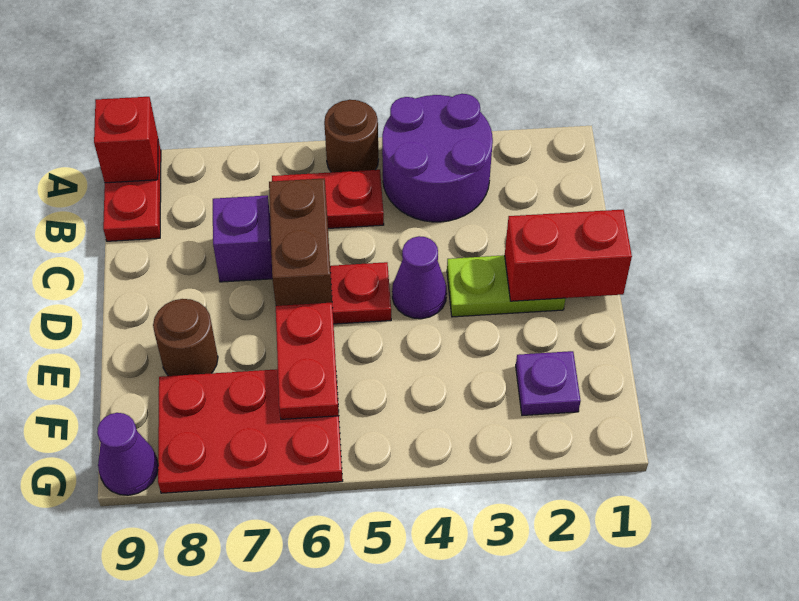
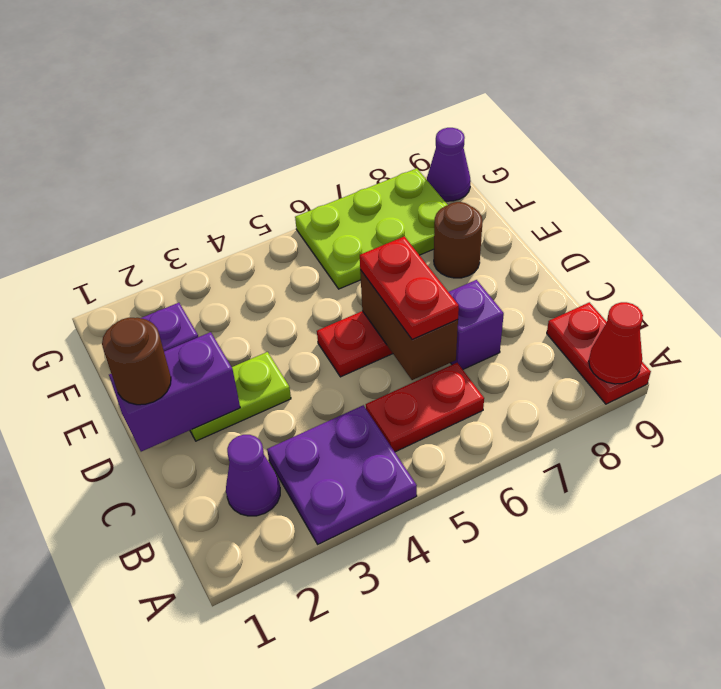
purple 2x2 round brick [382,94,493,222] -> purple 2x2 plate [267,405,417,544]
brown 1x1 round brick [324,100,378,172] -> brown 1x1 round brick moved to [102,318,171,405]
red 1x1 brick [94,97,158,183] -> red 1x1 cone [589,302,643,384]
red 1x2 brick [505,210,632,301] -> purple 1x2 brick [109,332,240,452]
purple 1x1 cone [392,236,447,319] -> purple 1x1 cone moved to [226,435,280,516]
red 1x2 plate [276,303,339,419] -> red 1x2 plate moved to [360,236,459,339]
red 2x3 plate [158,369,343,493] -> lime 2x3 plate [295,168,447,289]

